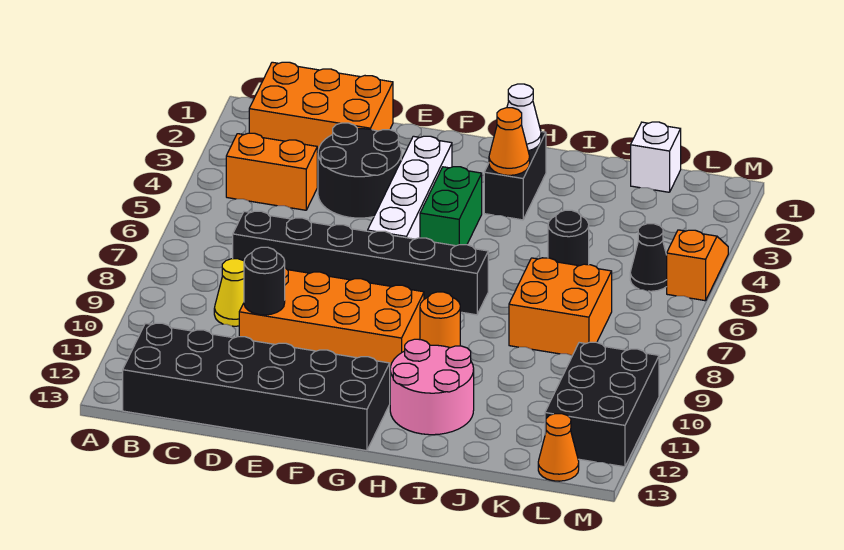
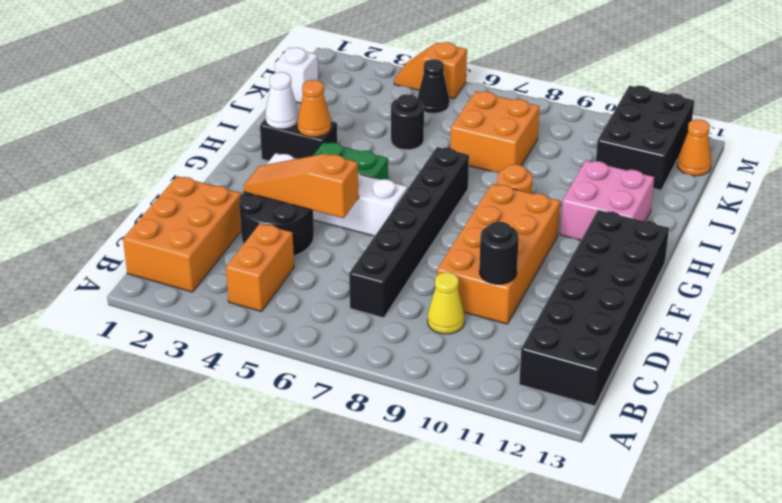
none -> orange 1x3 slope [243,154,359,218]
pink 2x2 round brick [390,339,474,435] -> pink 2x2 brick [560,161,654,240]
black 2x3 brick [545,342,659,467] -> black 2x3 brick turned to [596,86,694,190]

